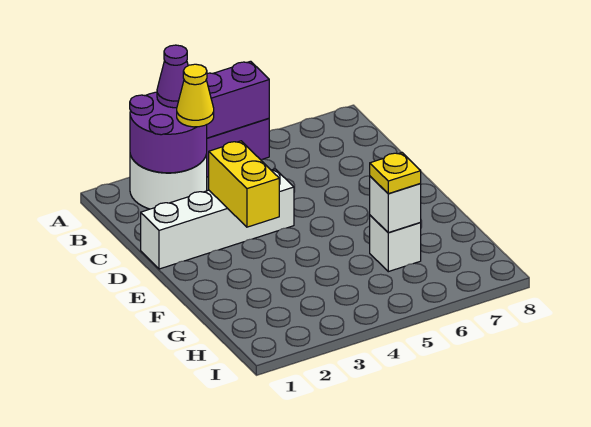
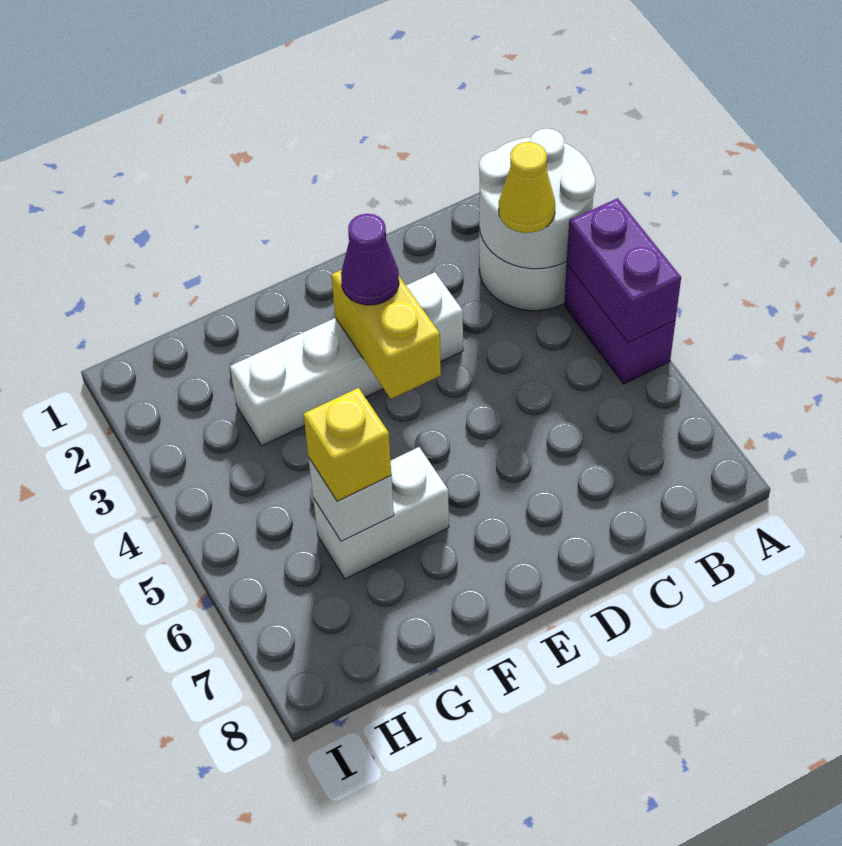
purple 2x2 round brick [130,92,207,173] -> white 2x2 round brick [479,128,596,269]
purple 1x1 cone [157,45,188,108] -> purple 1x1 cone moved to [341,214,399,305]
white 1x4 brick [141,169,294,269] -> white 1x4 brick turned to [230,272,463,446]
yellow 1x2 brick [209,141,279,227] -> yellow 1x2 brick turned to [331,270,441,399]
white 1x1 brick [370,215,421,272] -> white 1x2 brick [313,447,449,579]
yellow 1x1 plate [370,153,421,194] -> yellow 1x1 brick [303,388,391,501]

